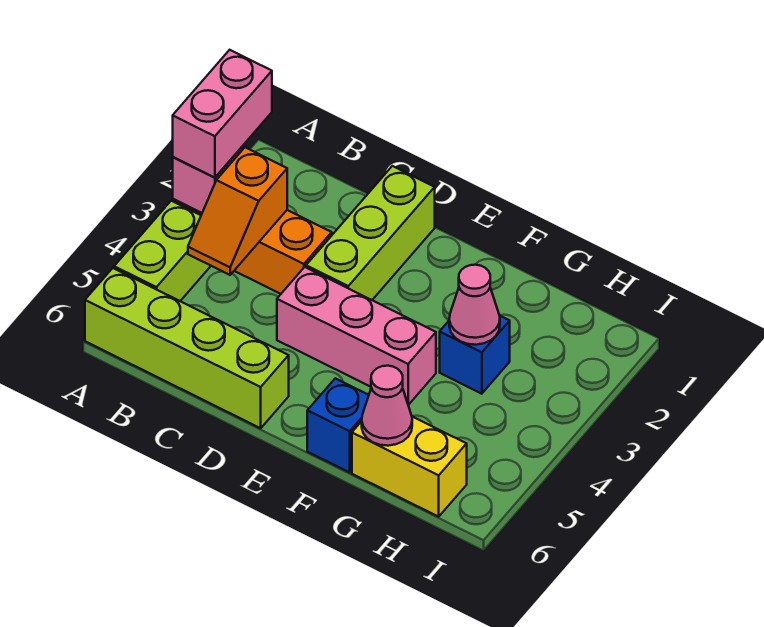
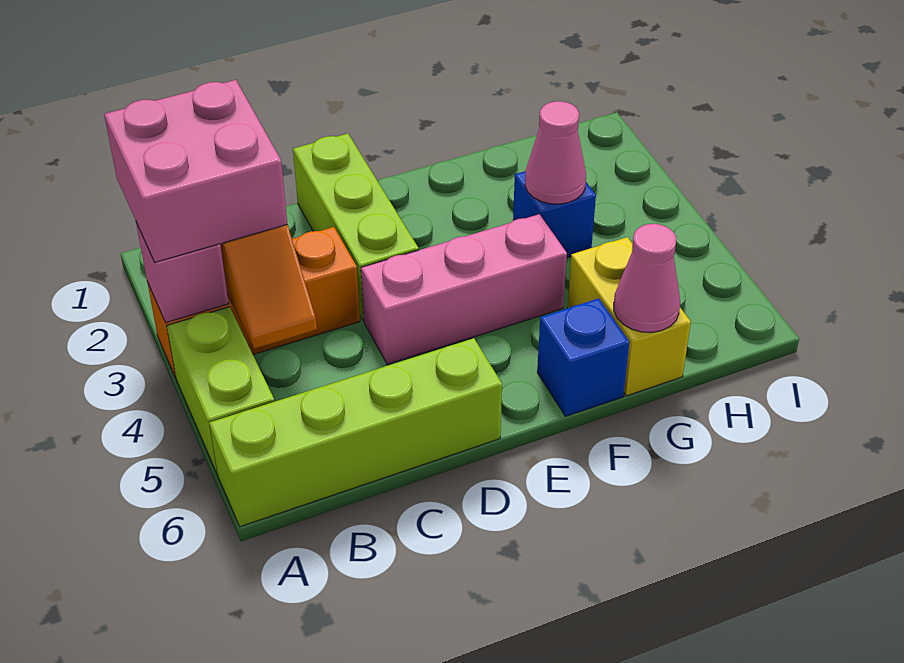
pink 1x2 brick [173,50,272,178] -> pink 2x2 brick [104,80,287,262]
yellow 1x2 brick [352,417,467,517] -> yellow 1x2 brick turned to [567,237,691,396]

